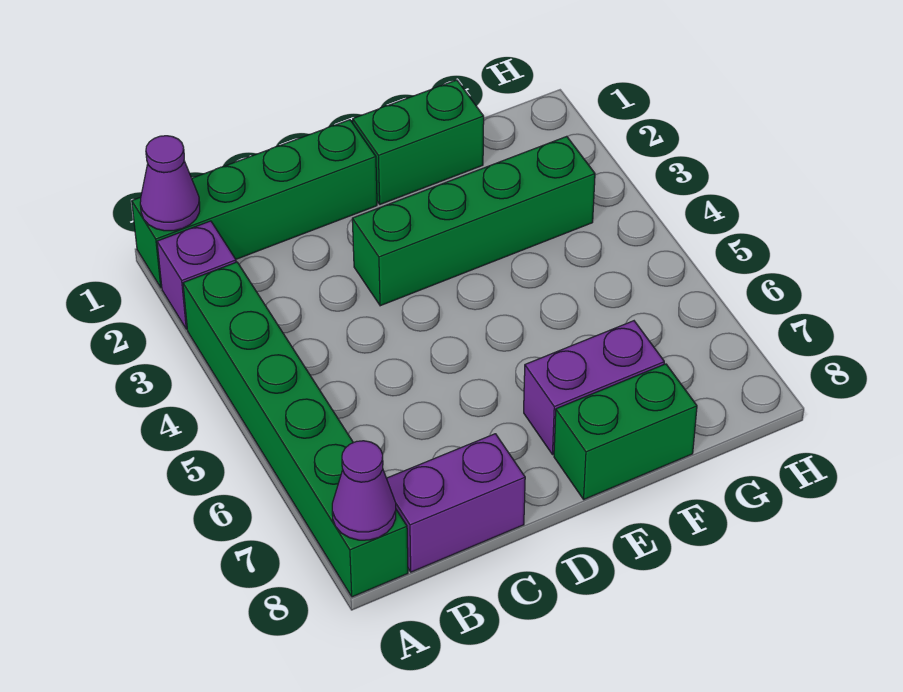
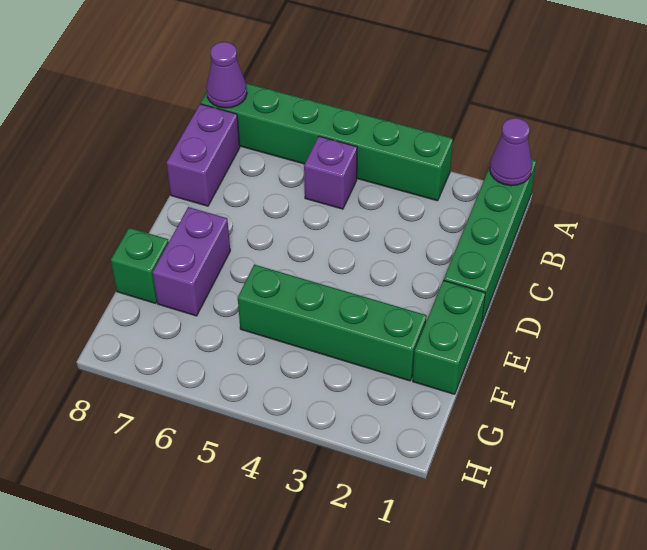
purple 1x1 brick [157,221,236,329] -> purple 1x1 brick moved to [304,136,357,209]
green 1x4 brick [352,136,595,306] -> green 1x4 brick turned to [238,265,427,381]
green 1x2 brick [554,364,697,499] -> green 1x1 brick [111,228,169,303]

